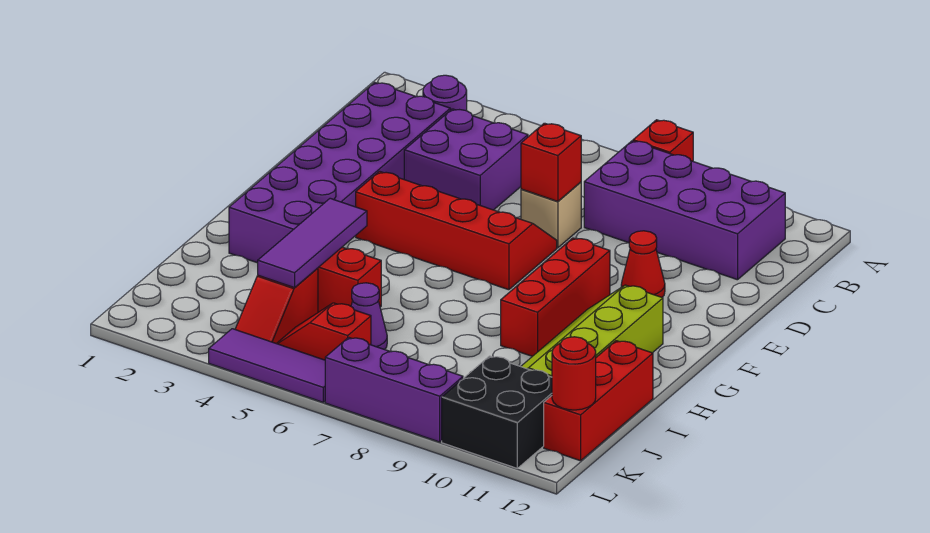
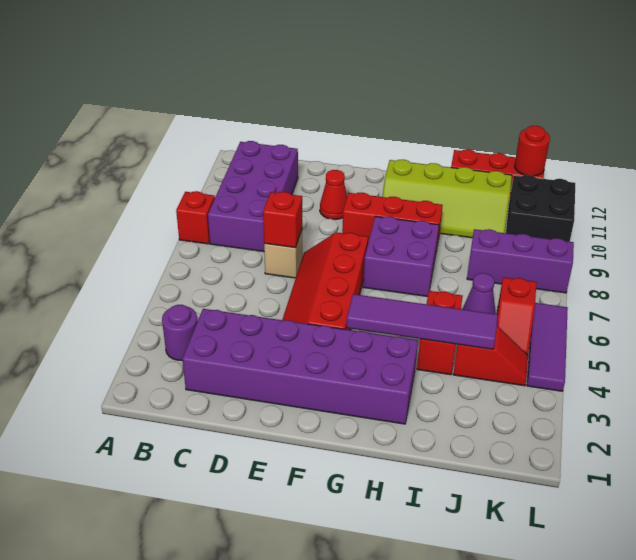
purple 2x2 brick [404,109,528,210] -> purple 2x2 brick moved to [363,216,439,297]
purple 1x3 tile [258,198,367,288] -> purple 1x4 tile [347,294,498,349]
purple 1x3 brick [325,337,463,442] -> purple 1x3 brick turned to [467,229,574,293]

